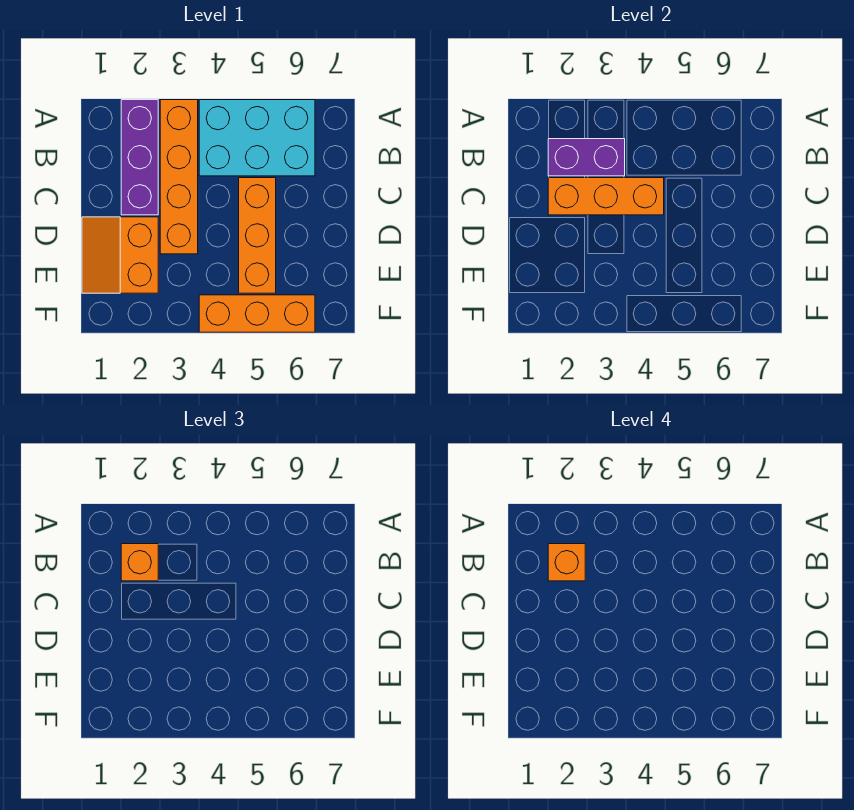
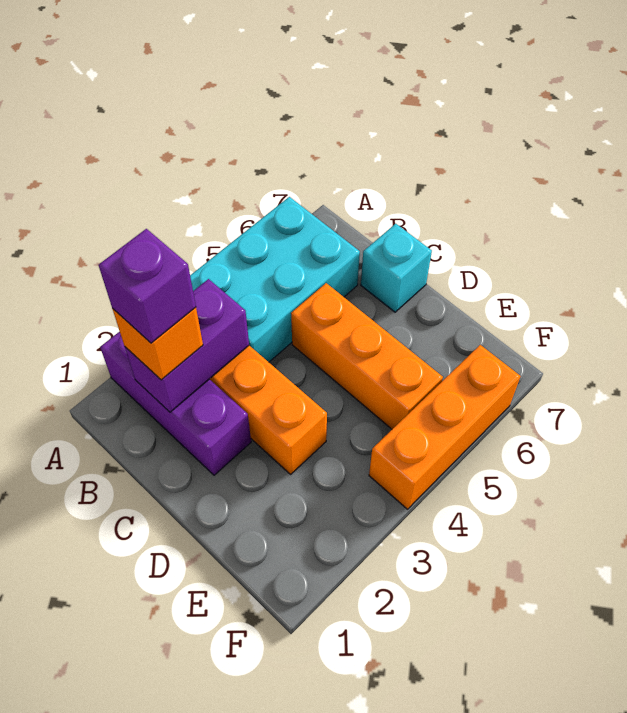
orange 1x1 brick [548,544,585,581] -> purple 1x1 brick [99,229,196,343]
orange 1x3 brick [548,178,664,215] -> none
none -> cyan 1x1 brick [361,224,432,312]
orange 2x2 slope [82,217,158,293] -> none

